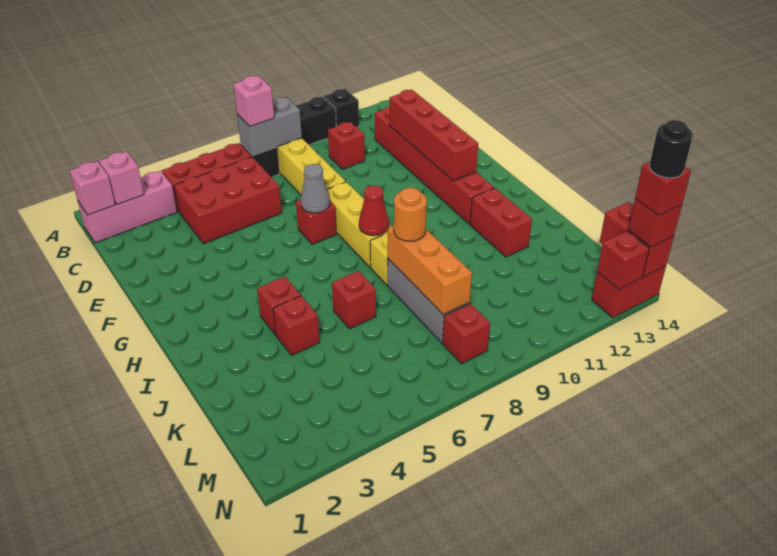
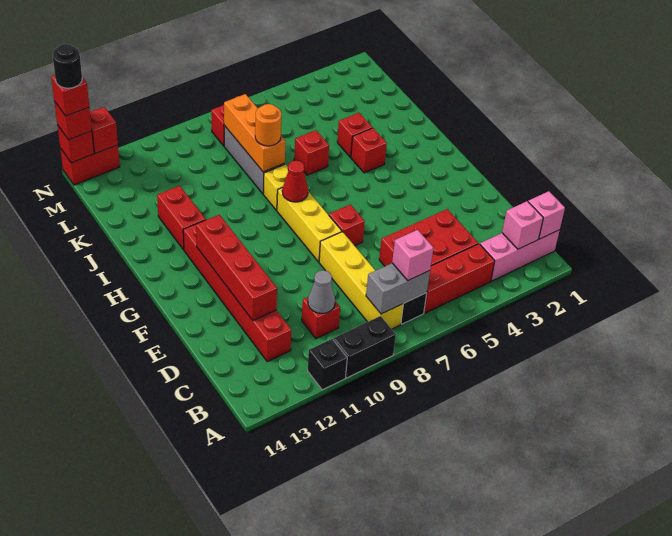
grey 1x1 cone [301,164,330,213] -> grey 1x1 cone moved to [308,270,335,313]
red 1x2 brick [600,202,674,277] -> red 1x1 brick [57,125,94,163]

